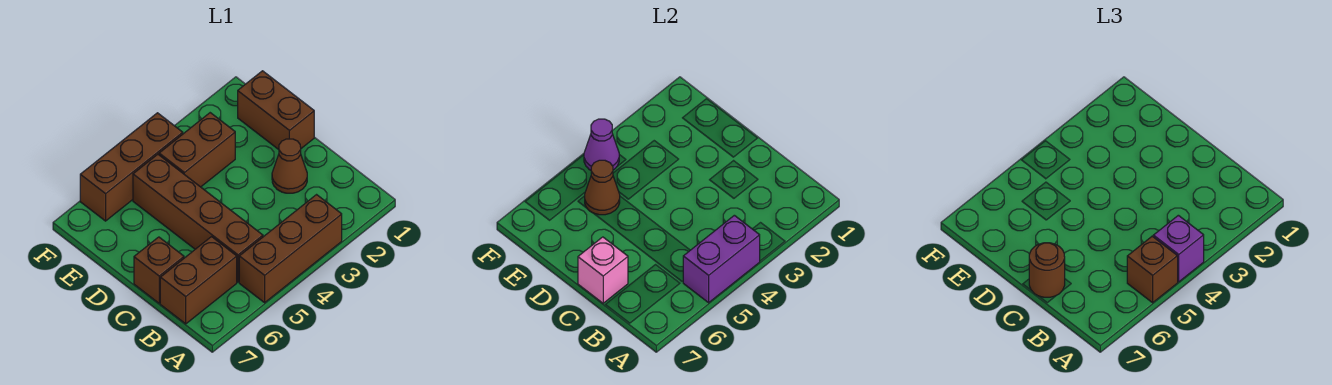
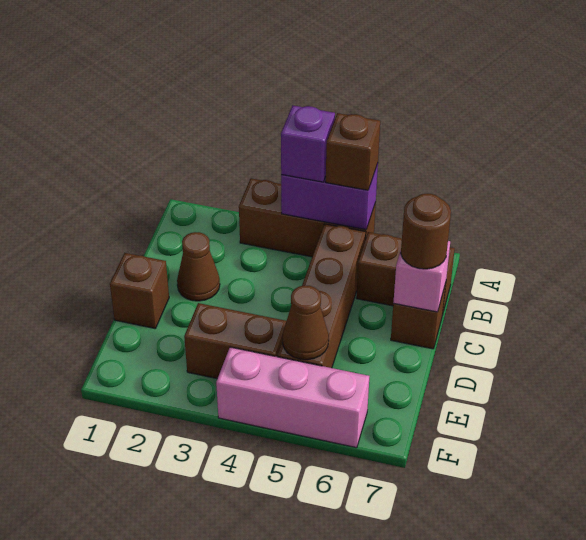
brown 1x2 brick [238,71,314,150] -> brown 1x1 brick [110,253,169,329]
brown 1x3 brick [80,113,183,221] -> pink 1x3 brick [216,347,369,448]
purple 1x1 cone [584,119,619,170] -> none

